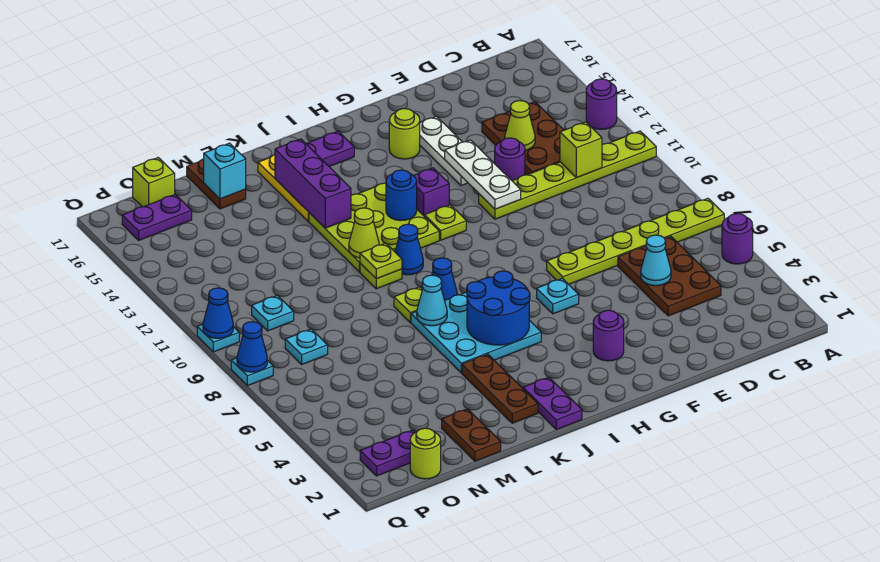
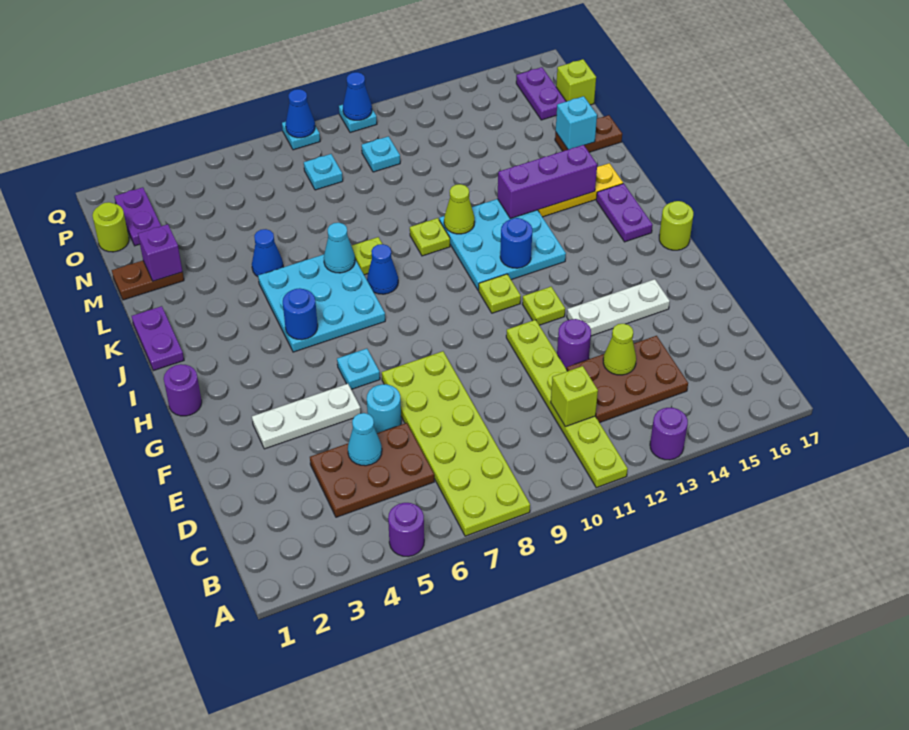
lime 1x6 plate [547,198,724,284] -> lime 2x6 plate [382,351,530,536]
none -> cyan 1x1 round brick [367,384,401,433]
white 1x3 plate [445,140,521,209] -> white 1x3 plate moved to [252,384,361,449]
purple 1x1 round brick [593,310,624,361] -> purple 1x1 round brick moved to [164,364,202,416]
lime 1x1 round brick [389,109,420,159] -> lime 1x1 round brick moved to [659,201,693,250]
purple 1x1 brick [413,168,449,216] -> purple 1x1 brick moved to [138,224,183,281]
blue 2x2 round brick [467,271,530,345] -> blue 1x1 round brick [283,288,318,340]
lime 3x3 plate [309,183,439,272] -> cyan 3x3 plate [439,199,566,291]
purple 1x2 plate [523,377,582,430] -> purple 1x2 plate turned to [132,306,184,371]
blue 1x1 cone [395,224,423,275] -> blue 1x1 cone moved to [252,229,283,277]
brown 1x3 plate [462,354,538,423] -> none
lime 1x1 plate [360,243,402,279] -> lime 1x1 plate moved to [522,287,565,325]

